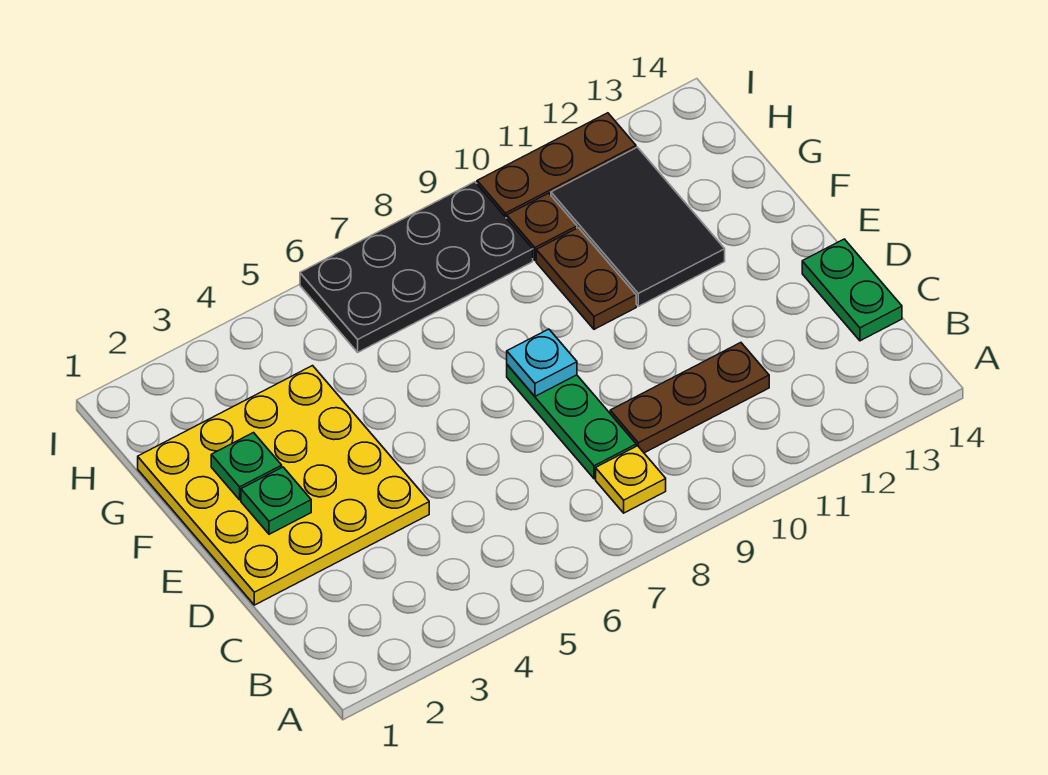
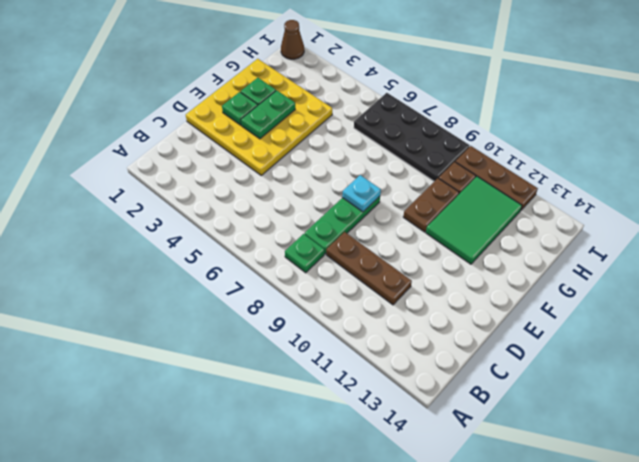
yellow 1x1 plate [596,446,666,513] -> green 1x1 plate [285,234,324,273]
green 1x2 plate [802,239,902,341] -> green 1x2 plate moved to [241,90,295,139]
black 2x3 tile [551,147,725,306] -> green 2x3 tile [426,176,522,264]
none -> brown 1x1 cone [281,20,304,59]

